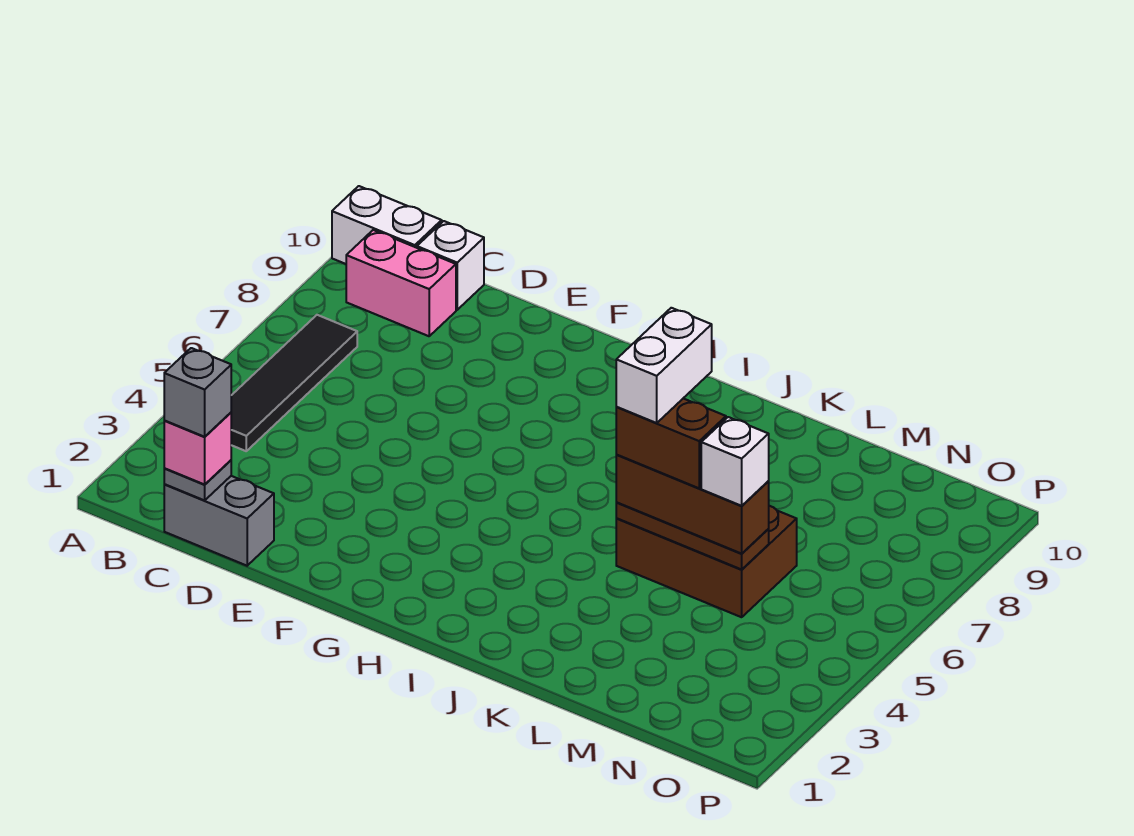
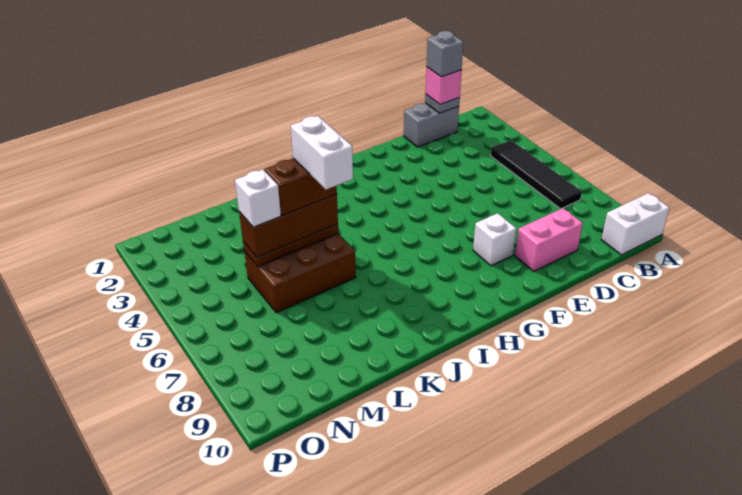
pink 1x2 brick [346,230,456,336] -> pink 1x2 brick moved to [515,208,583,271]
white 1x1 brick [417,221,484,310] -> white 1x1 brick moved to [473,213,516,266]

